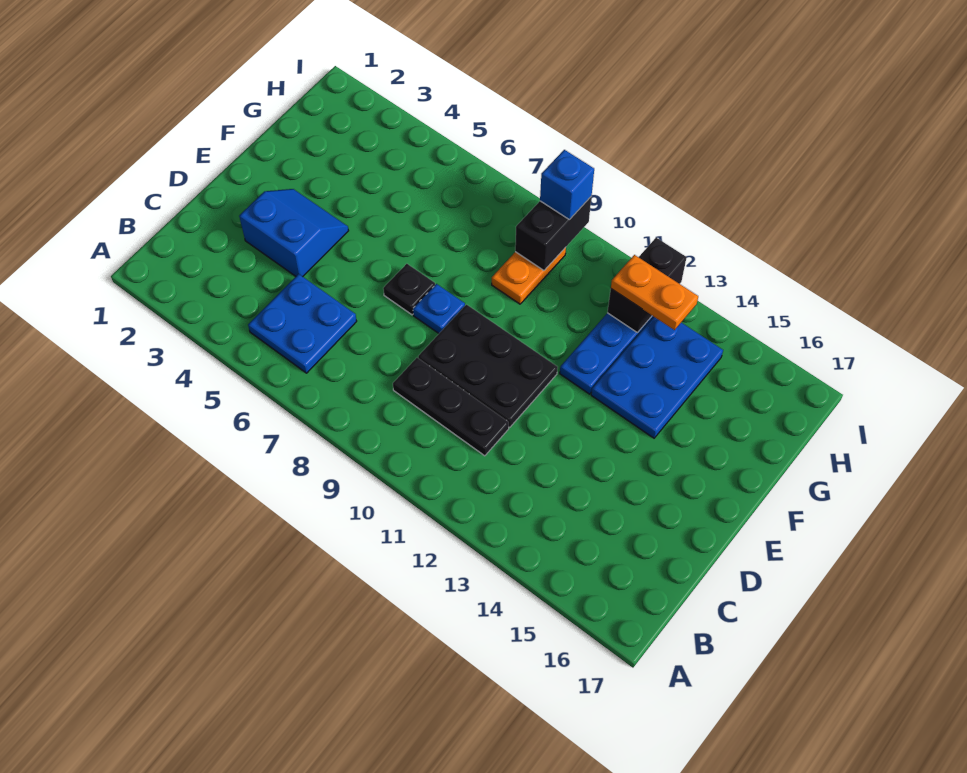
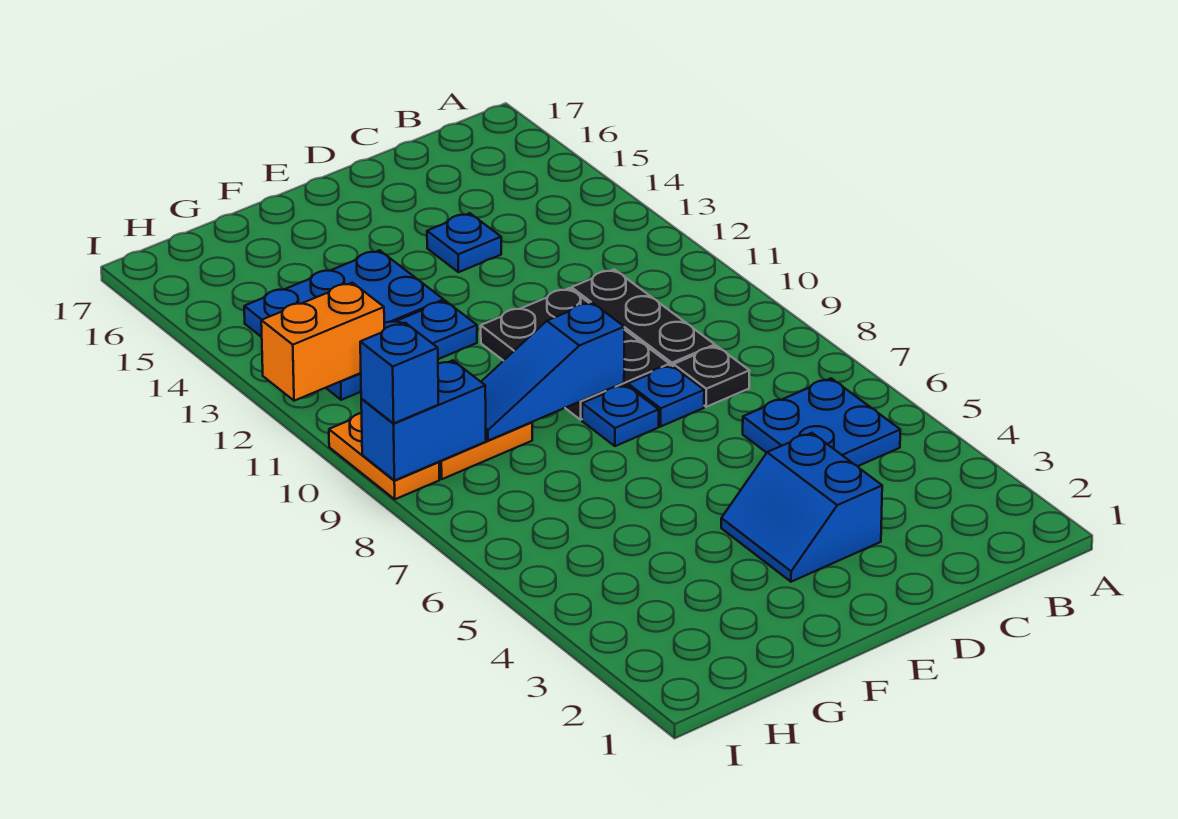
none -> blue 1x1 plate [628,365,704,426]
none -> blue 1x1 plate [427,213,501,272]
black 1x1 plate [383,264,435,315] -> black 1x1 plate moved to [673,346,750,407]
none -> blue 1x3 slope [481,302,624,441]
black 1x2 brick [515,197,591,270] -> blue 1x2 brick [361,360,486,481]
black 1x2 brick [607,238,687,332] -> orange 1x2 brick [261,283,384,401]
orange 1x2 plate [611,255,698,330] -> orange 1x2 plate moved to [329,413,439,499]

